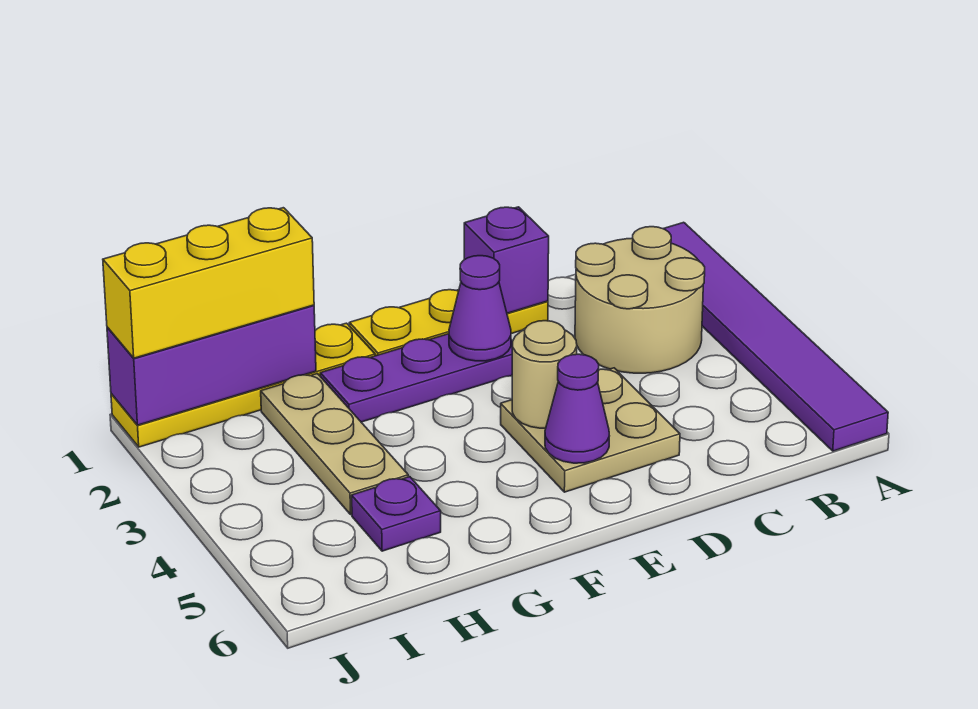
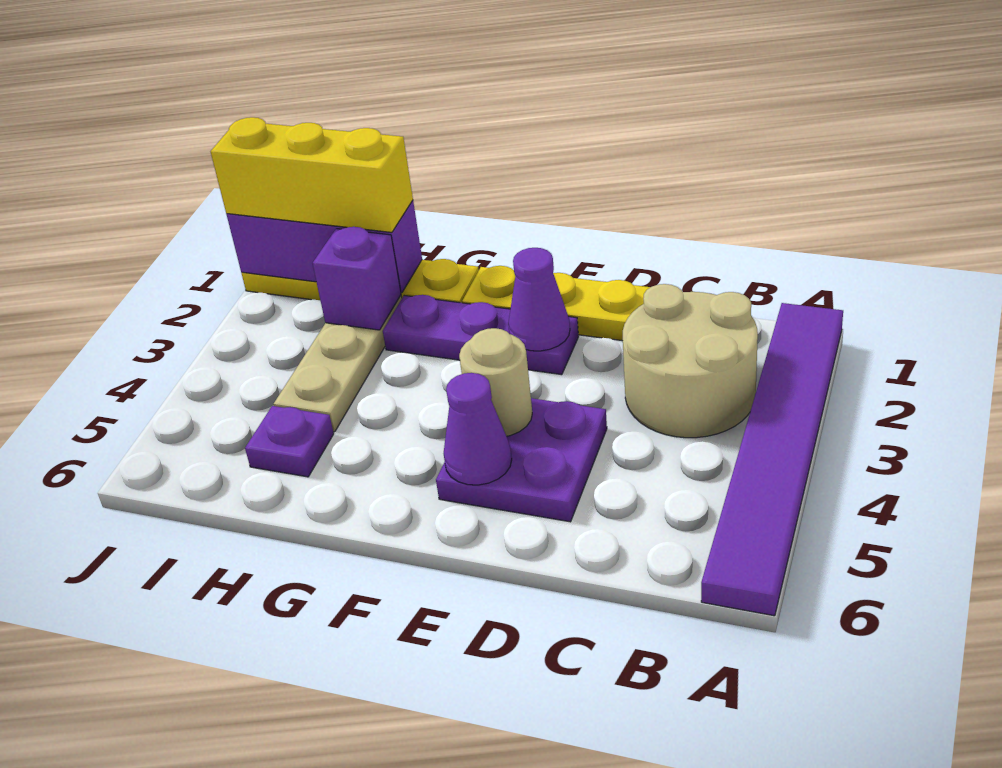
purple 1x1 brick [464,207,549,313] -> purple 1x1 brick moved to [313,227,401,330]
tan 2x2 plate [501,368,680,492] -> purple 2x2 plate [436,398,607,522]

